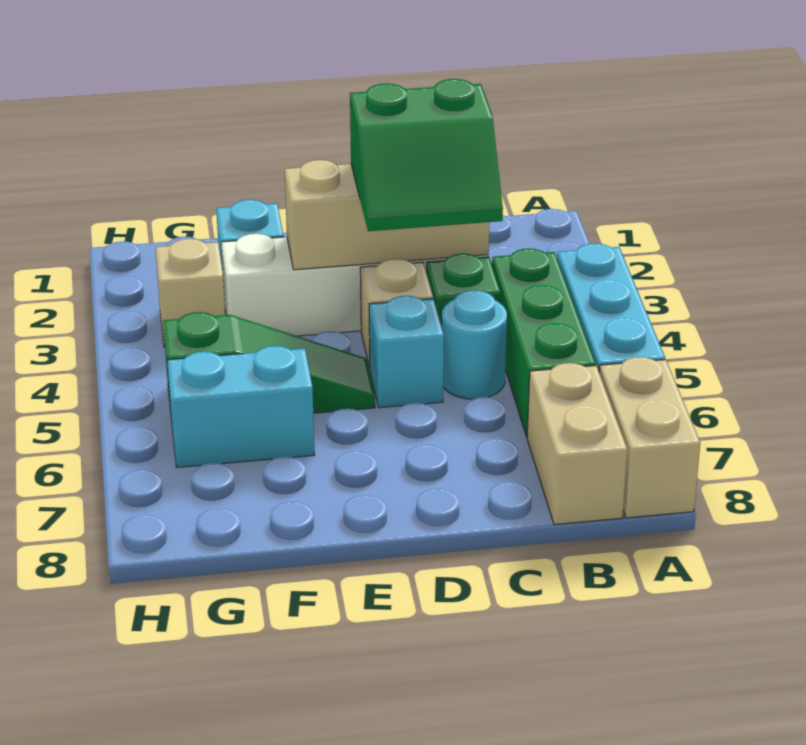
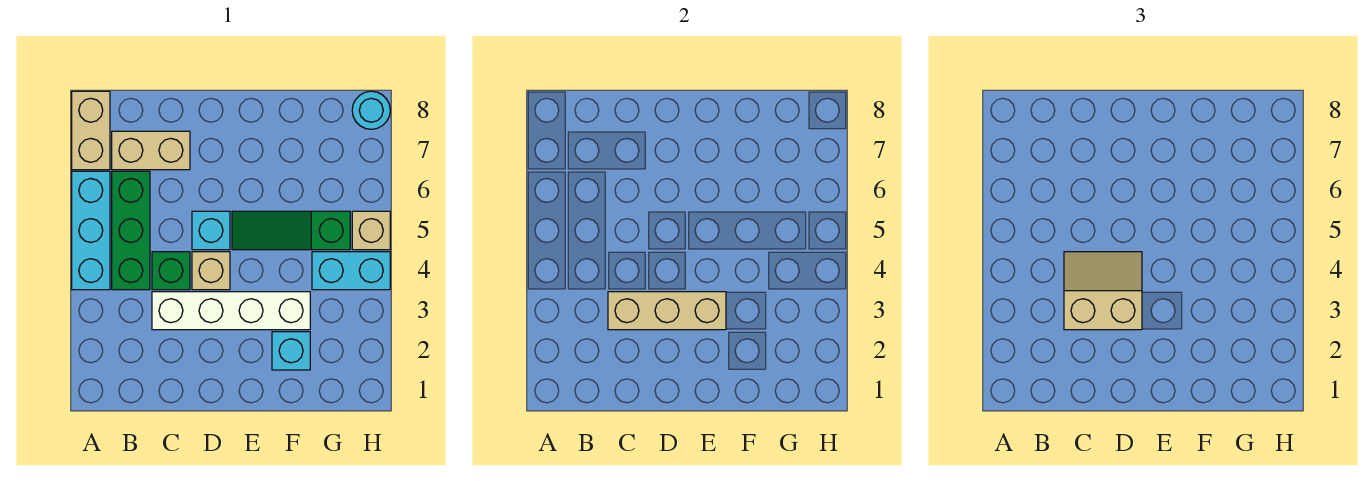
tan 1x2 brick [527,363,627,525] -> tan 1x2 brick turned to [112,131,190,170]
green 2x2 slope [350,79,503,231] -> tan 2x2 slope [1064,252,1142,330]
cyan 1x1 round brick [442,290,507,399] -> cyan 1x1 round brick moved to [352,91,390,129]
cyan 1x2 brick [167,346,314,467] -> cyan 1x2 brick moved to [312,252,390,290]
tan 1x1 brick [155,239,225,347] -> tan 1x1 brick moved to [352,211,390,250]

